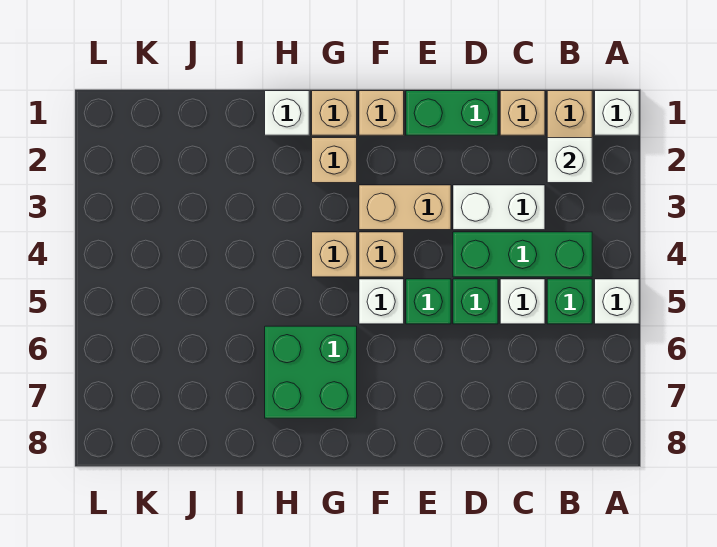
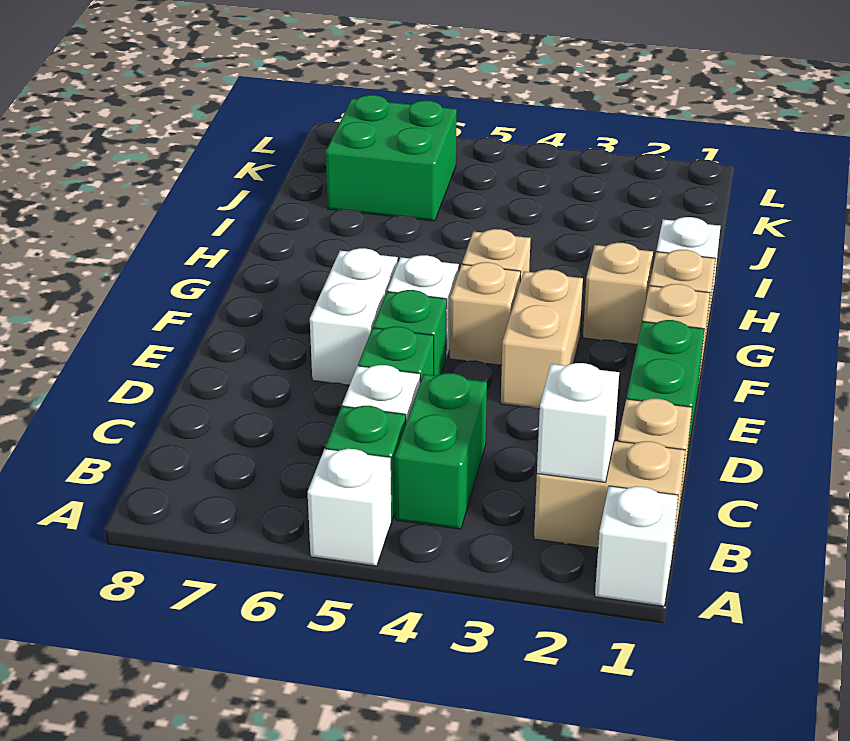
green 1x3 brick [453,232,592,277] -> green 1x2 brick [395,373,487,529]
white 1x2 brick [453,185,545,230] -> white 1x2 brick moved to [310,248,398,385]
green 2x2 brick [265,326,357,418] -> green 2x2 brick moved to [326,95,457,221]

